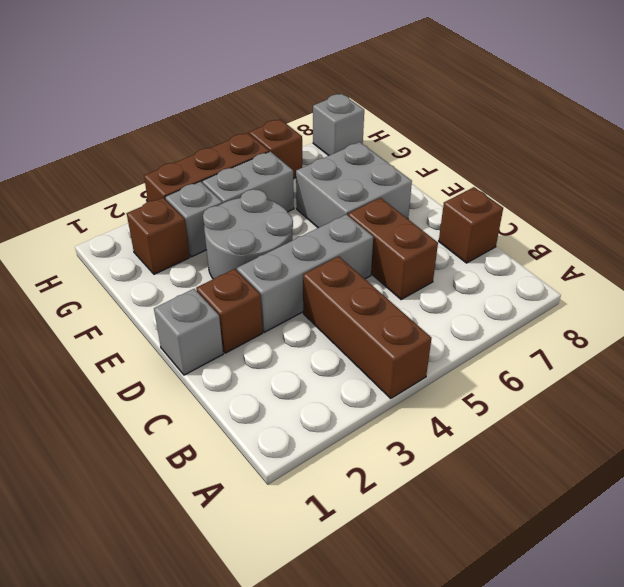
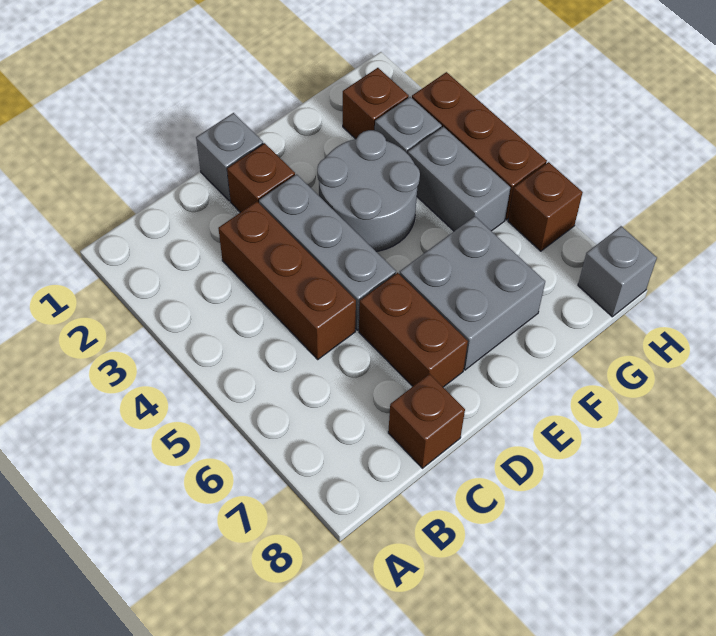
brown 1x3 brick [303,256,432,398] -> brown 1x3 brick turned to [218,202,356,359]
brown 1x2 brick [348,198,438,300] -> brown 1x2 brick turned to [359,273,468,387]

